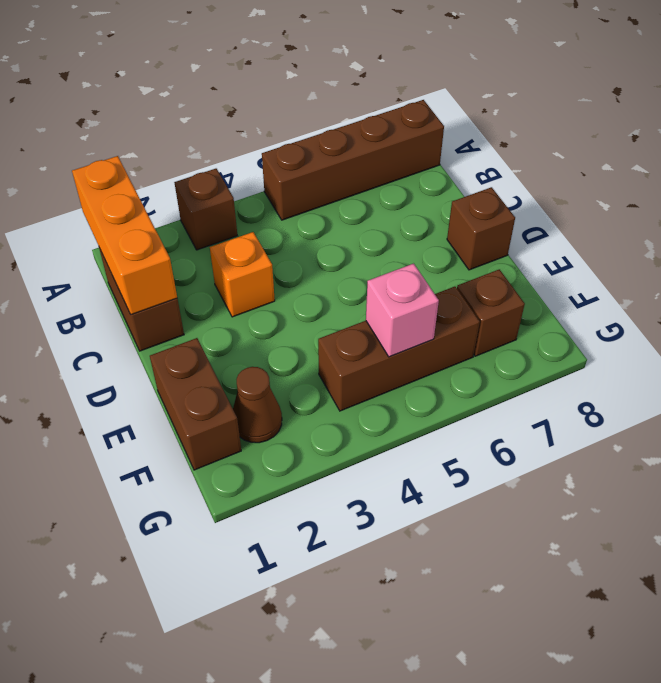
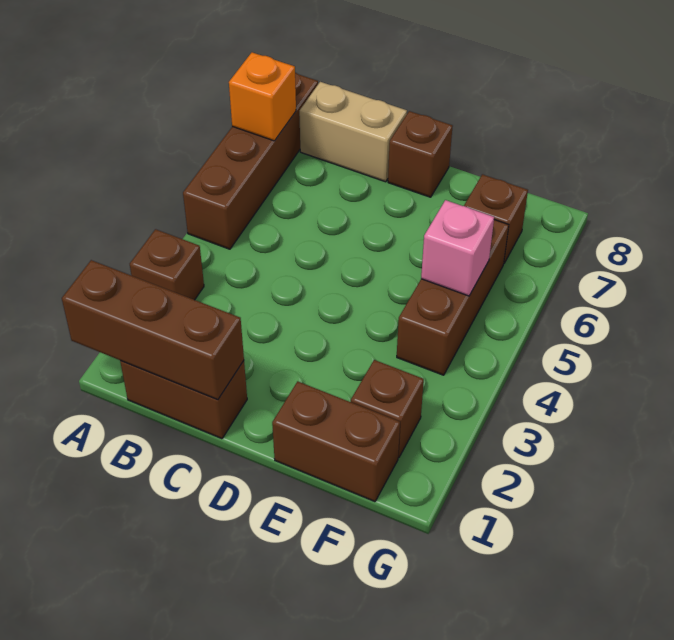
orange 1x3 brick [72,156,177,315] -> brown 1x3 brick [62,260,244,400]
none -> tan 1x2 brick [299,82,407,182]
orange 1x1 brick [210,232,275,317] -> orange 1x1 brick moved to [229,52,296,141]
brown 1x1 cone [233,367,282,443] -> brown 1x1 brick [351,360,424,458]

